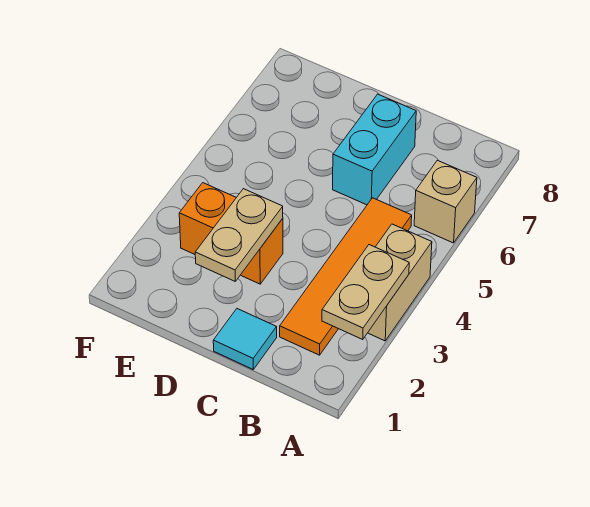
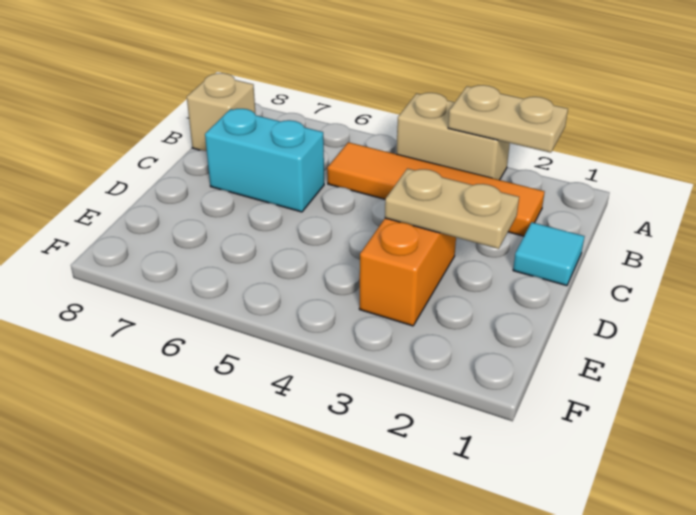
tan 1x1 brick [414,160,477,243] -> tan 1x1 brick moved to [187,73,256,151]

